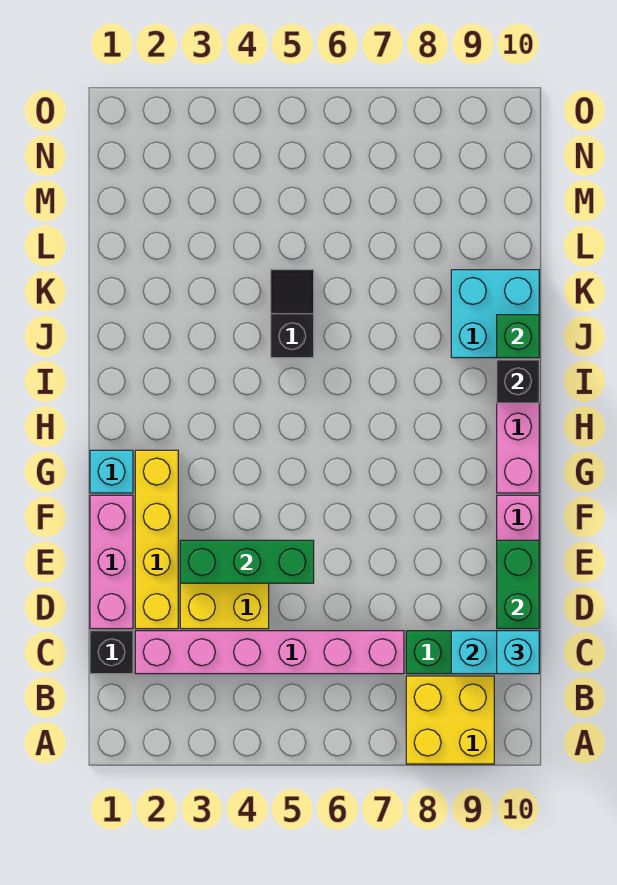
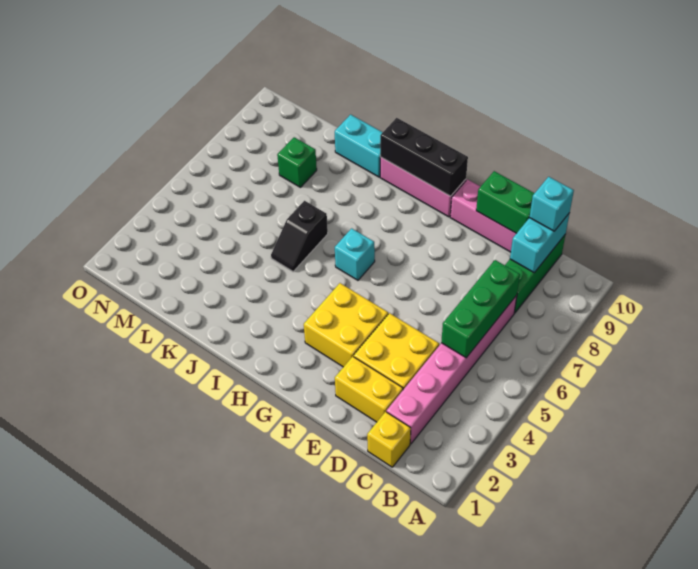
yellow 2x2 brick [406,676,494,764] -> yellow 2x2 brick moved to [304,283,388,367]
black 1x1 brick [90,631,133,674] -> yellow 1x1 brick [367,412,411,467]
pink 1x3 brick [90,495,133,629] -> none
yellow 1x4 brick [135,450,178,629] -> yellow 1x2 brick [335,356,403,422]
green 1x3 brick [180,540,314,583] -> green 1x3 brick moved to [441,260,520,358]
cyan 1x1 brick [90,450,133,493] -> cyan 1x1 brick moved to [335,228,375,280]
black 1x1 brick [497,360,539,403] -> black 1x3 brick [380,118,468,196]
black 1x2 slope [271,270,314,358] -> black 1x2 slope turned to [271,201,328,272]
cyan 2x2 brick [451,270,539,358] -> cyan 1x2 brick [335,115,383,177]
green 1x1 brick [497,315,539,358] -> green 1x1 brick moved to [277,137,317,187]

